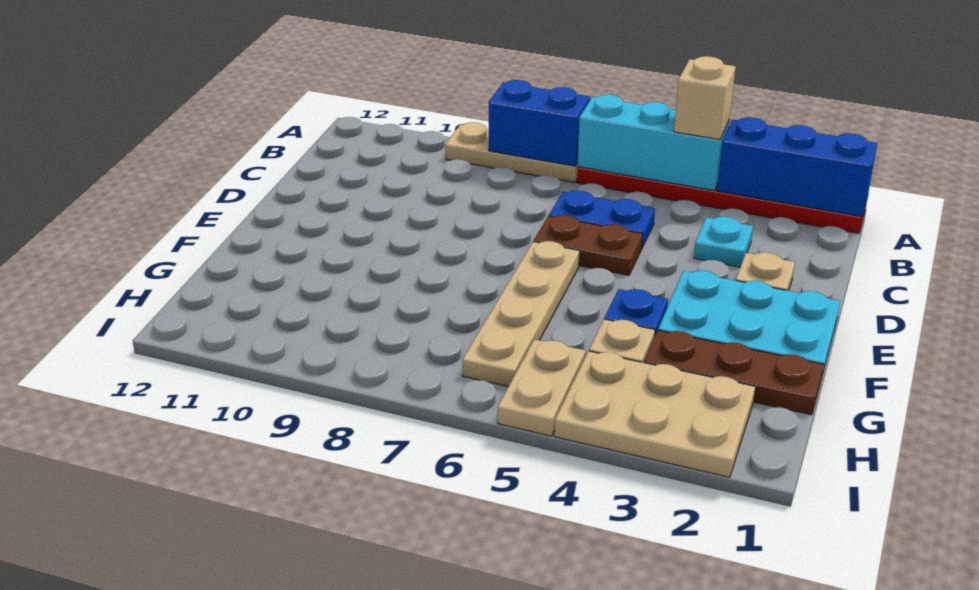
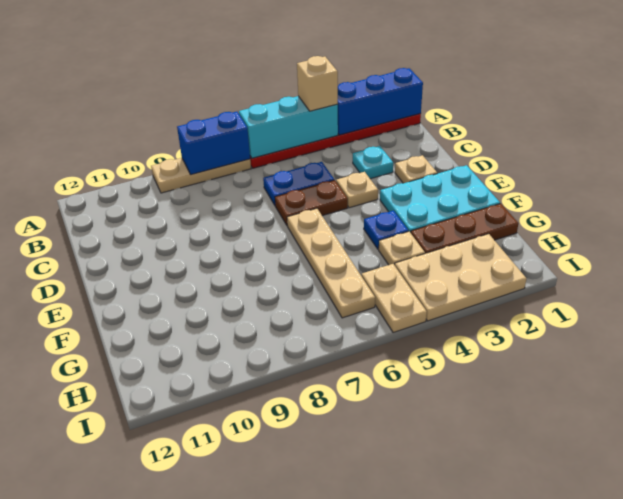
none -> tan 1x1 plate [336,172,378,208]

